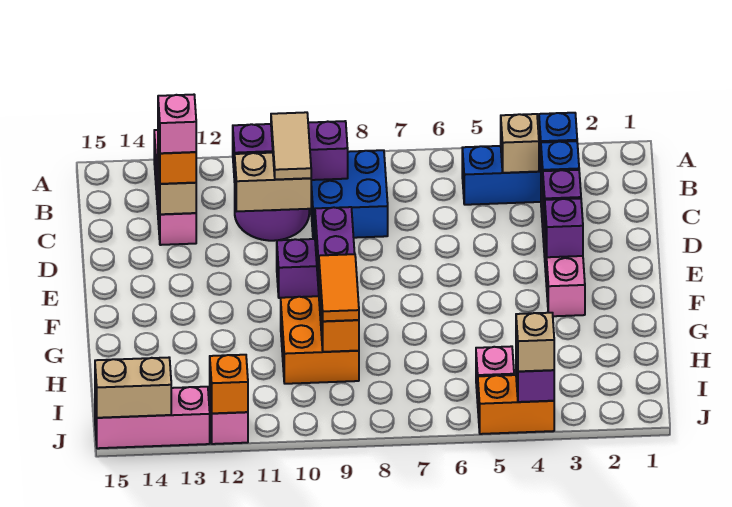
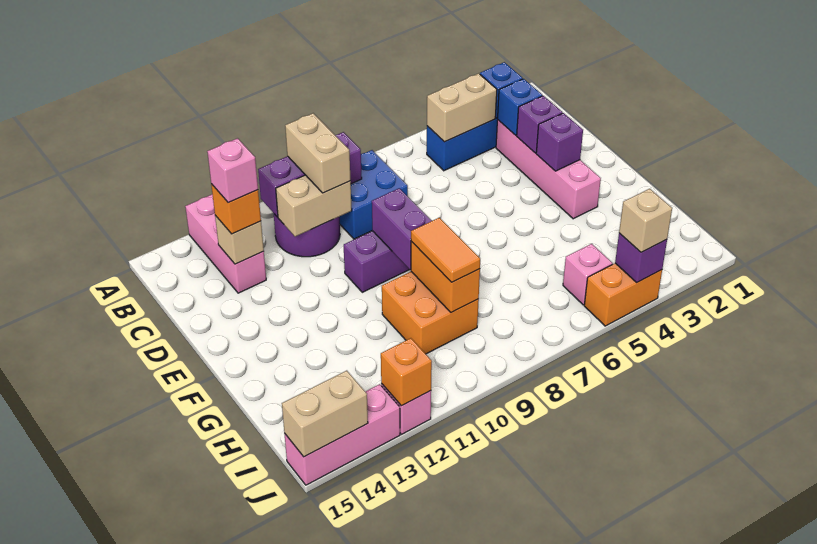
tan 1x1 brick [501,114,539,173] -> tan 1x2 brick [427,73,497,142]
tan 1x2 tile [271,112,311,180] -> tan 1x2 brick [285,113,351,193]

